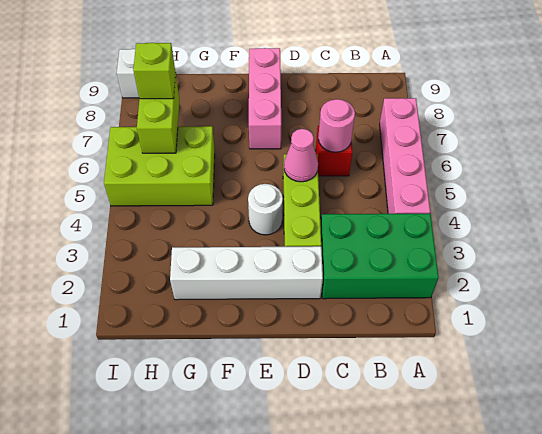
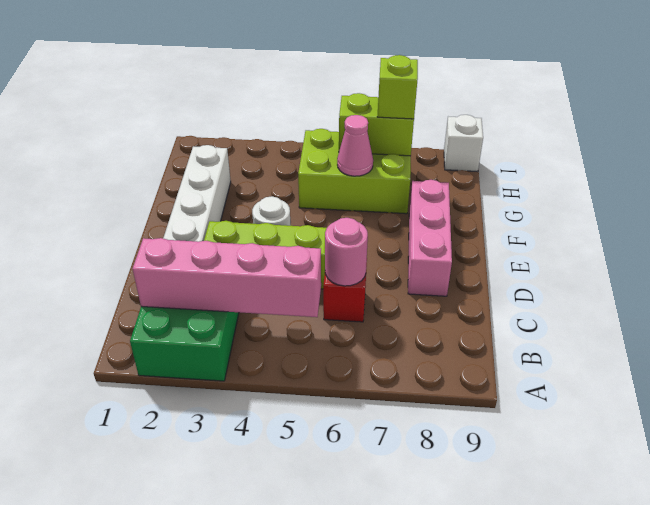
pink 1x4 brick [380,98,430,214] -> pink 1x4 brick moved to [133,238,321,317]
pink 1x1 cone [284,129,318,182] -> pink 1x1 cone moved to [337,115,373,176]
pink 1x3 brick [249,48,281,149] -> pink 1x3 brick turned to [408,180,452,296]
lime 2x3 brick [104,126,215,206] -> lime 2x3 brick turned to [298,129,411,214]

